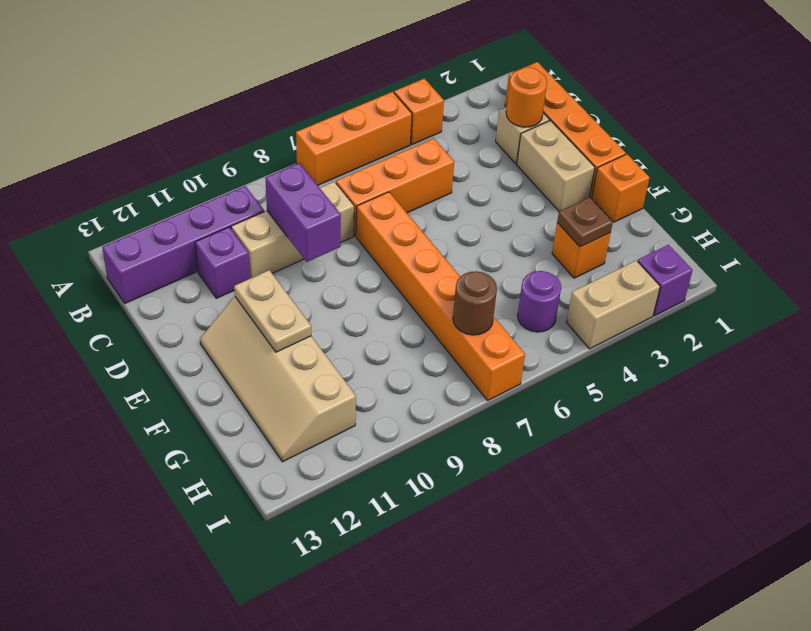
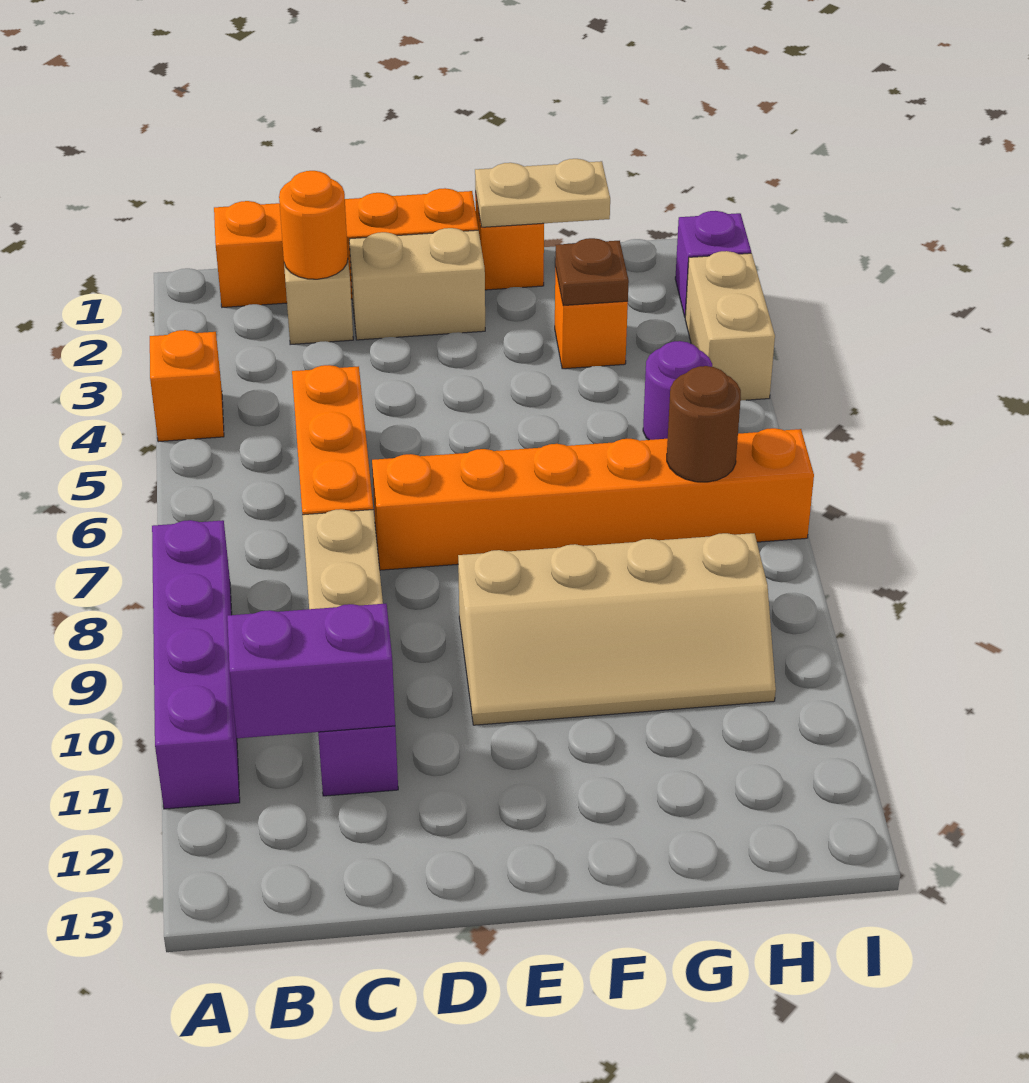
orange 1x3 brick [296,92,412,185] -> none
purple 1x4 brick [102,186,264,303] -> purple 1x4 brick moved to [152,520,240,809]
purple 1x2 brick [265,163,341,262] -> purple 1x2 brick moved to [227,604,395,738]
tan 2x4 slope [200,297,356,462] -> tan 2x4 slope moved to [458,533,776,725]
tan 1x2 plate [234,270,311,352] -> tan 1x2 plate moved to [475,159,610,227]

